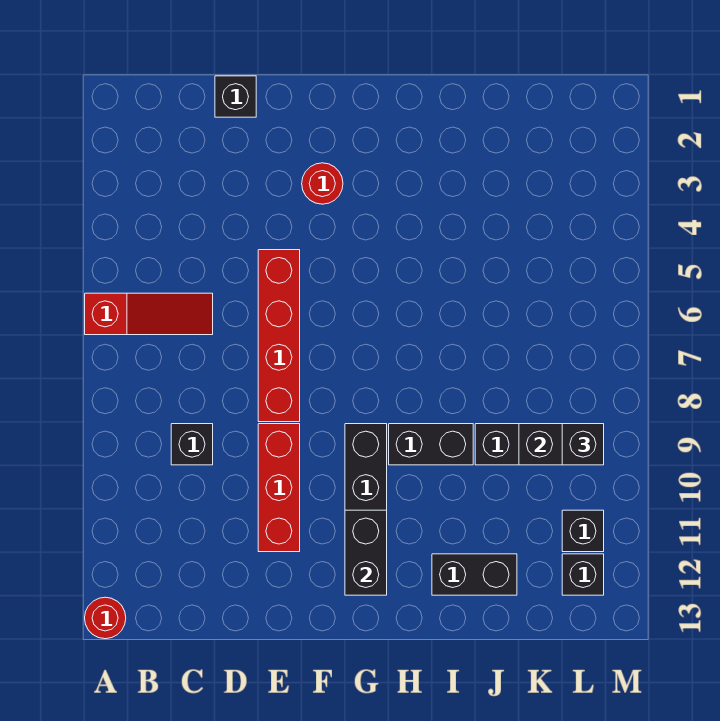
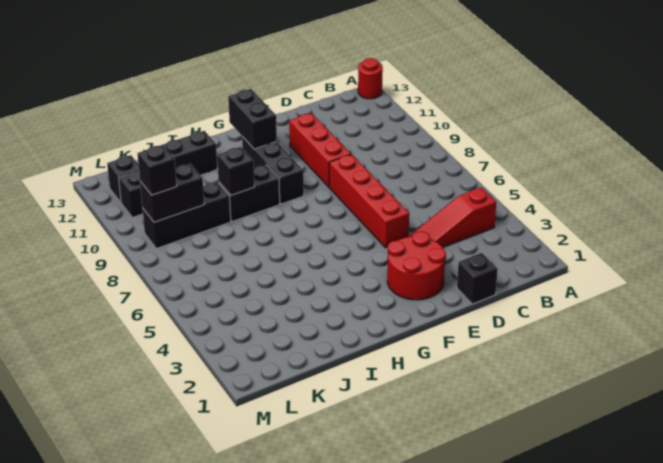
red 1x3 slope [85,293,213,335] -> red 1x3 slope moved to [410,187,496,247]
black 1x1 brick [171,424,213,465] -> black 1x1 brick moved to [217,147,254,195]
red 1x1 round brick [302,163,343,204] -> red 2x2 round brick [387,231,446,300]

